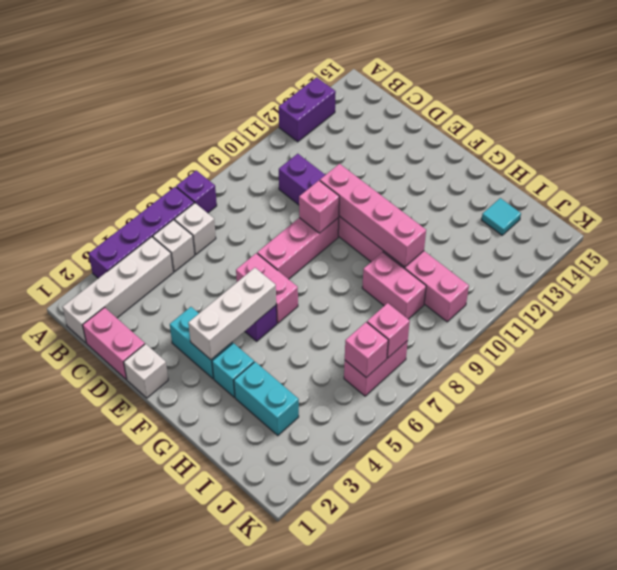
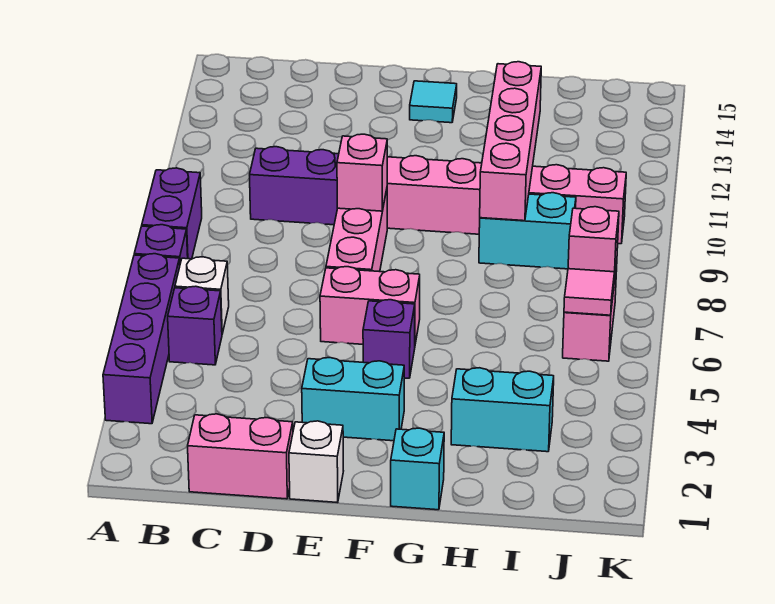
purple 1x2 brick [279,77,336,142] -> purple 1x2 brick moved to [142,168,202,259]
white 1x4 brick [63,237,173,343] -> none
white 1x1 brick [153,220,195,272] -> purple 1x1 brick [168,286,222,365]
pink 1x4 brick [320,164,426,267] -> pink 1x4 brick turned to [480,62,541,221]
white 1x3 brick [188,268,276,360] -> none
cyan 1x1 brick [212,343,254,397] -> cyan 1x1 brick moved to [391,428,444,510]
pink 1x2 brick [362,252,426,319] -> cyan 1x2 brick [479,193,576,269]
cyan 1x1 tile [482,198,521,235] -> cyan 1x1 tile moved to [410,81,457,123]
pink 1x1 brick [345,322,388,377] -> pink 1x1 tile [564,269,614,315]

